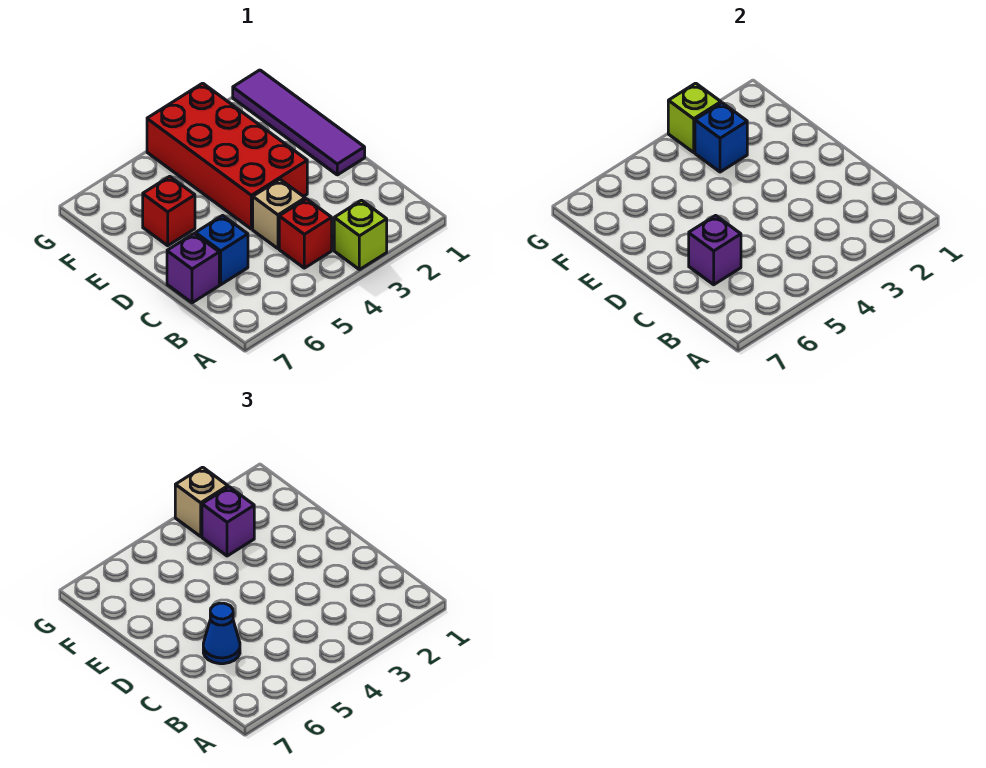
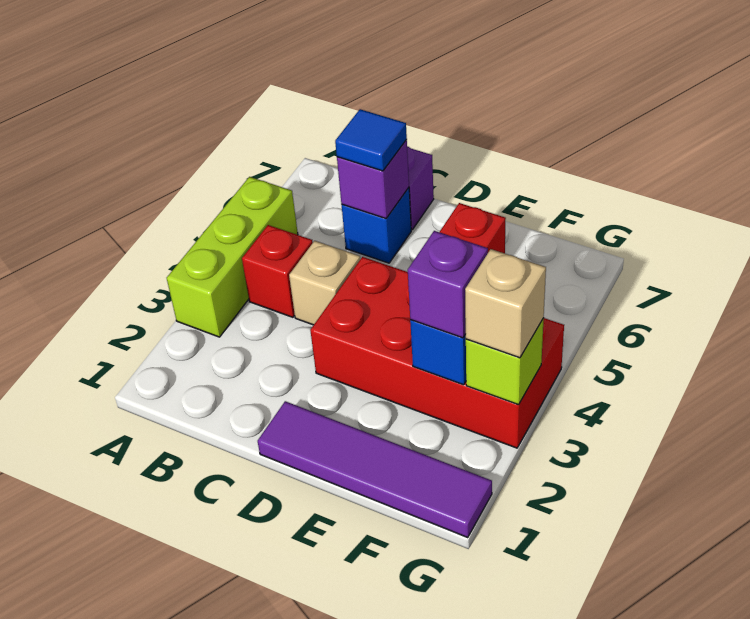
lime 1x1 brick [334,200,387,270] -> lime 1x3 brick [167,177,298,337]
blue 1x1 cone [203,603,240,664] -> blue 1x1 tile [335,109,407,171]

